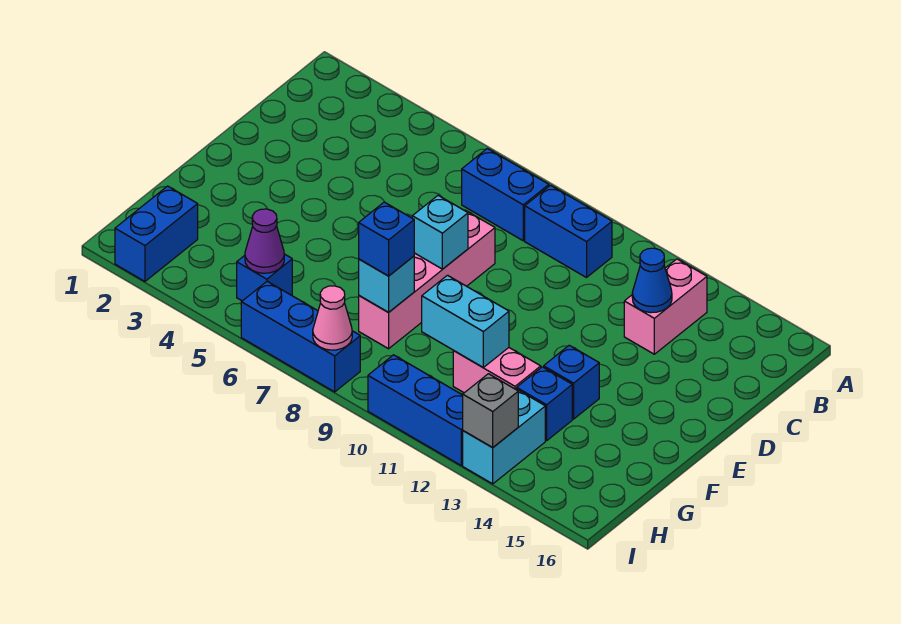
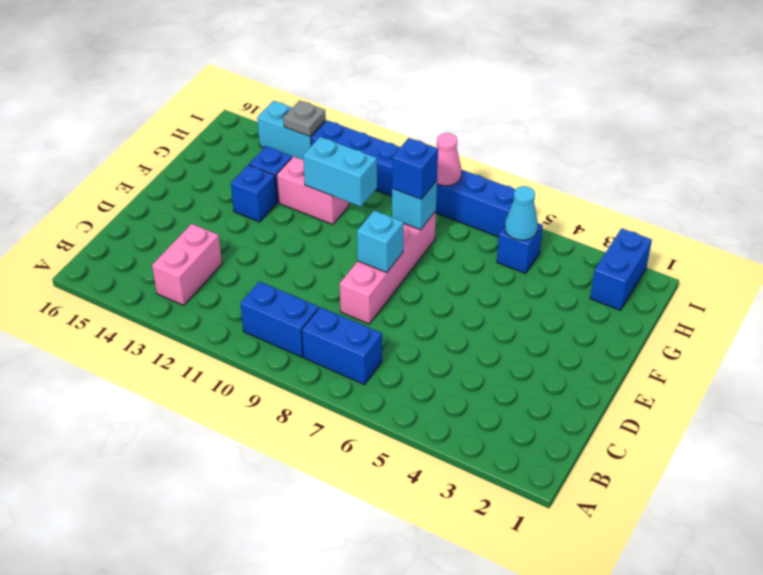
blue 1x1 cone [632,248,672,313] -> none
purple 1x1 cone [245,209,284,273] -> cyan 1x1 cone [505,186,538,240]
cyan 1x2 brick [463,389,545,484] -> cyan 1x2 brick turned to [257,101,326,159]
grey 1x1 brick [463,374,518,448] -> grey 1x1 plate [283,101,326,136]

